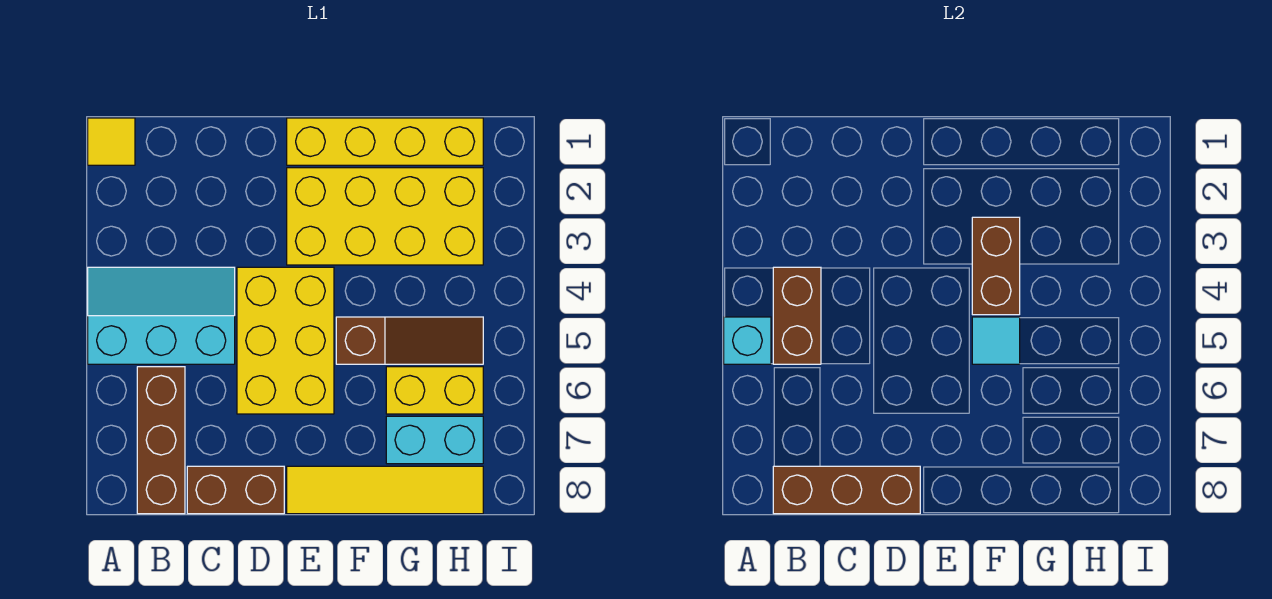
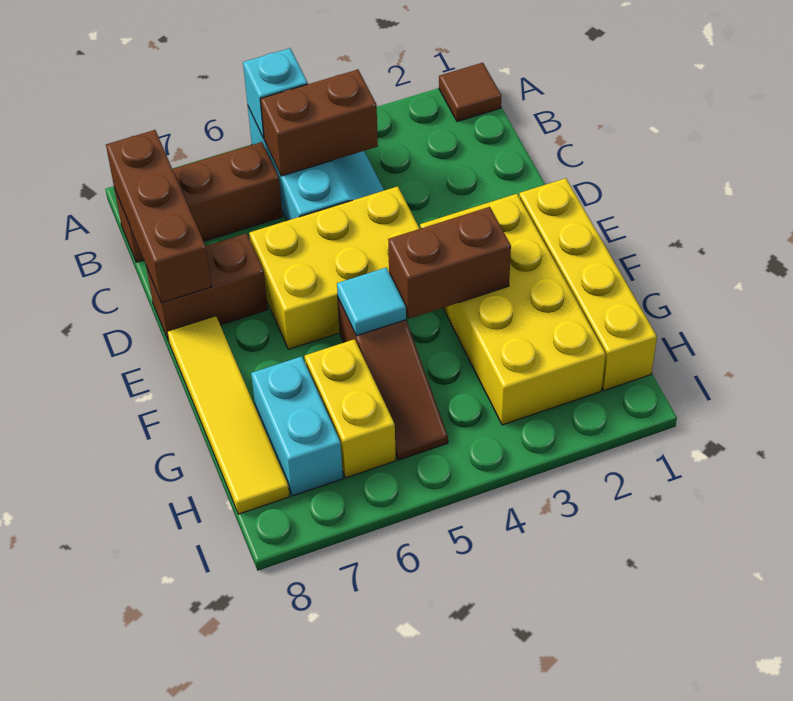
yellow 1x1 tile [88,118,135,165] -> brown 1x1 tile [439,63,501,122]
brown 1x2 brick [187,466,284,514] -> brown 1x2 brick turned to [146,233,268,341]

